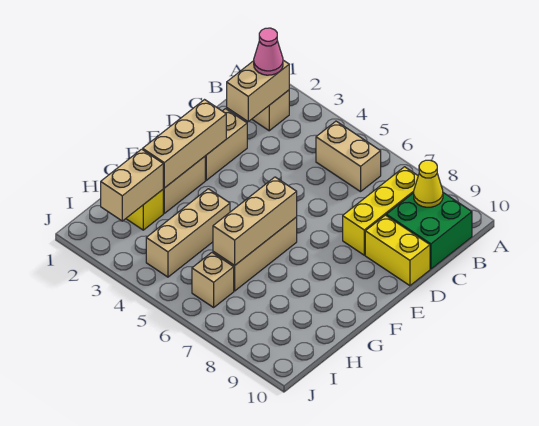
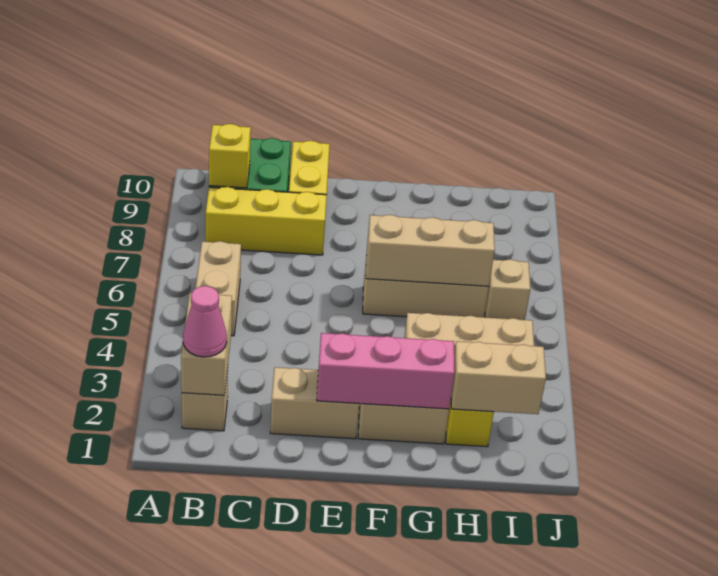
tan 1x2 brick [227,60,289,122] -> tan 1x2 brick turned to [181,293,232,395]
yellow 1x1 cone [414,160,443,207] -> yellow 1x1 brick [209,124,251,188]
tan 1x3 brick [143,100,226,188] -> pink 1x3 brick [317,333,454,409]

